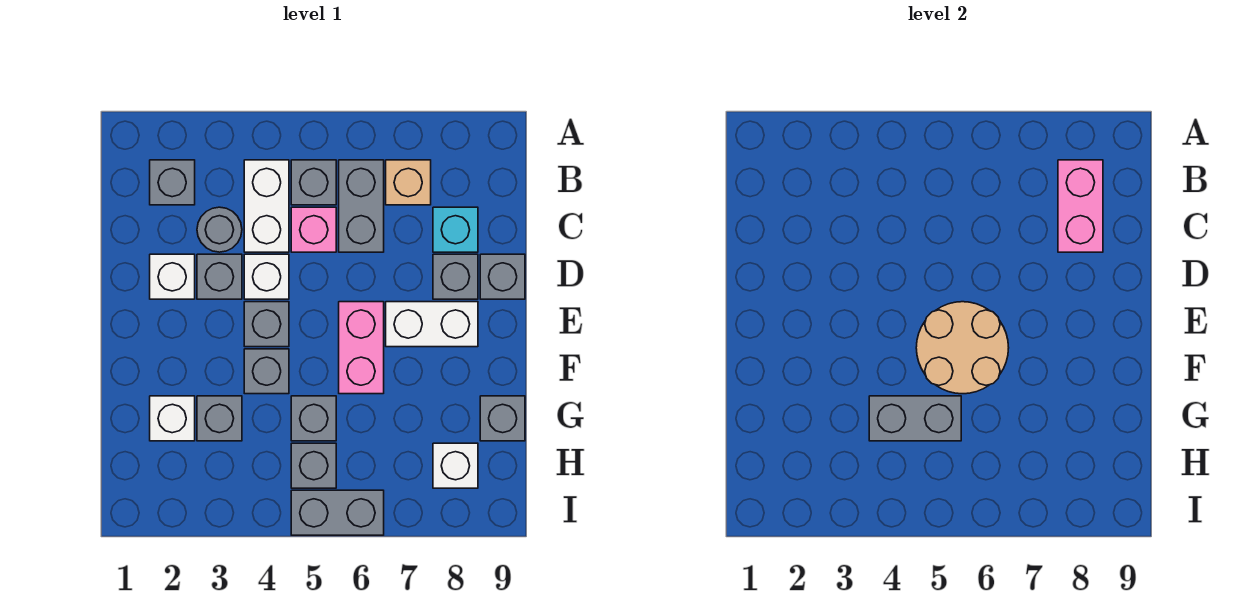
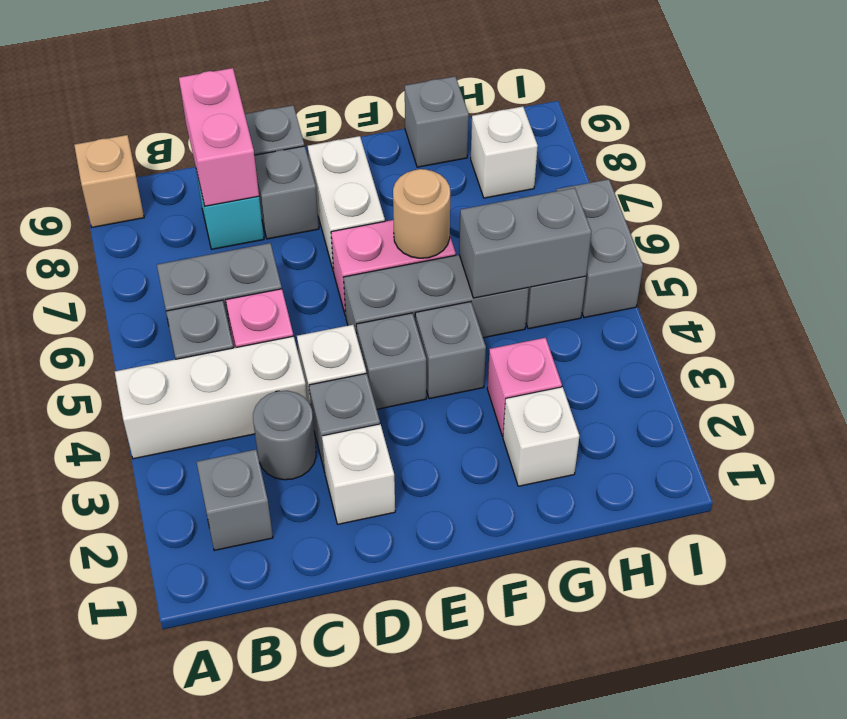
white 1x2 brick [244,160,289,252] -> white 1x3 brick [115,336,307,459]
tan 1x1 brick [386,160,431,205] -> tan 1x1 brick moved to [74,135,144,227]
pink 1x2 brick [1058,160,1103,252] -> pink 1x2 brick turned to [179,68,259,206]
tan 2x2 round brick [916,302,1009,394] -> tan 1x1 round brick [393,169,450,258]
grey 1x1 brick [197,396,242,441] -> pink 1x1 brick [487,338,562,436]
grey 1x2 brick [869,396,961,441] -> grey 1x2 brick turned to [459,188,591,298]
grey 1x1 brick [291,396,336,441] -> grey 1x3 brick [344,255,529,338]

